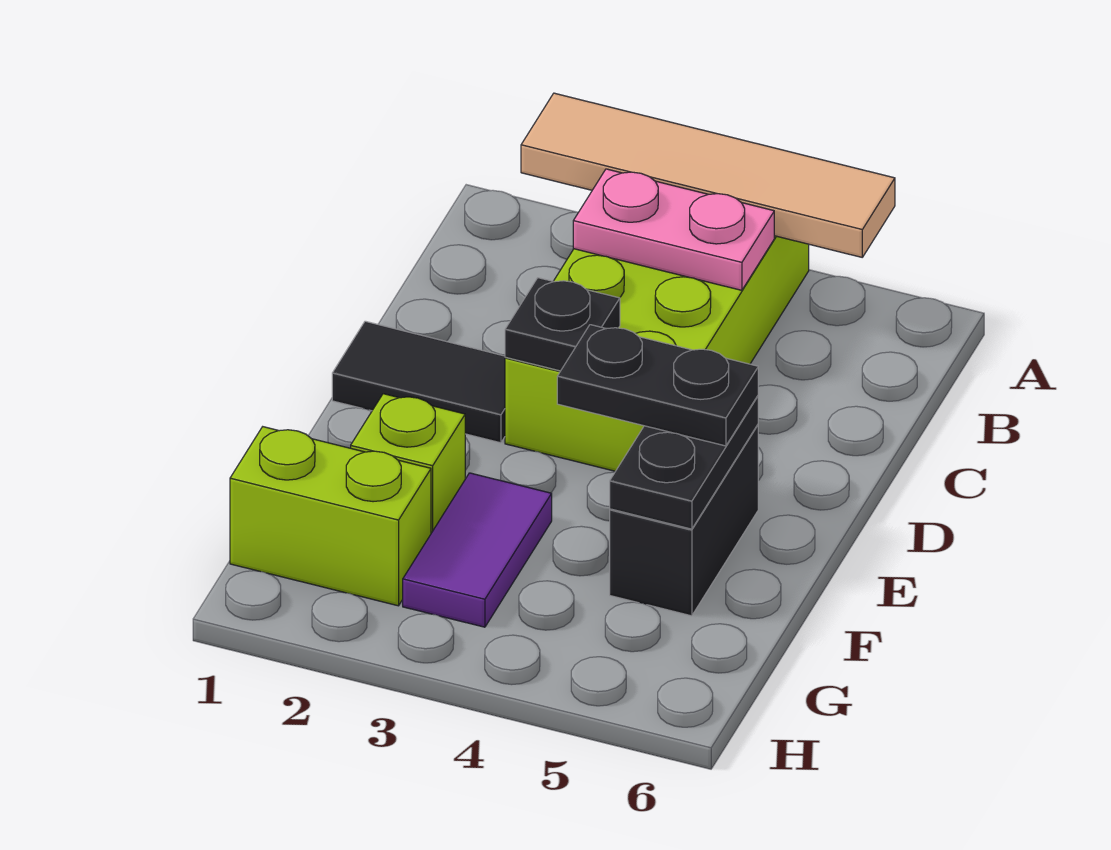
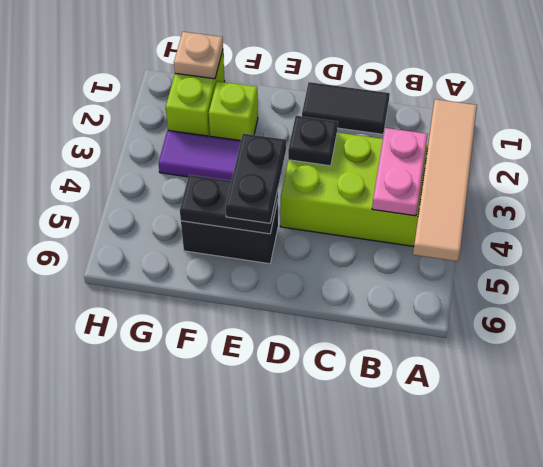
black 1x2 tile [332,321,506,443] -> black 1x2 tile turned to [302,82,390,134]
none -> tan 1x1 plate [174,32,223,79]

